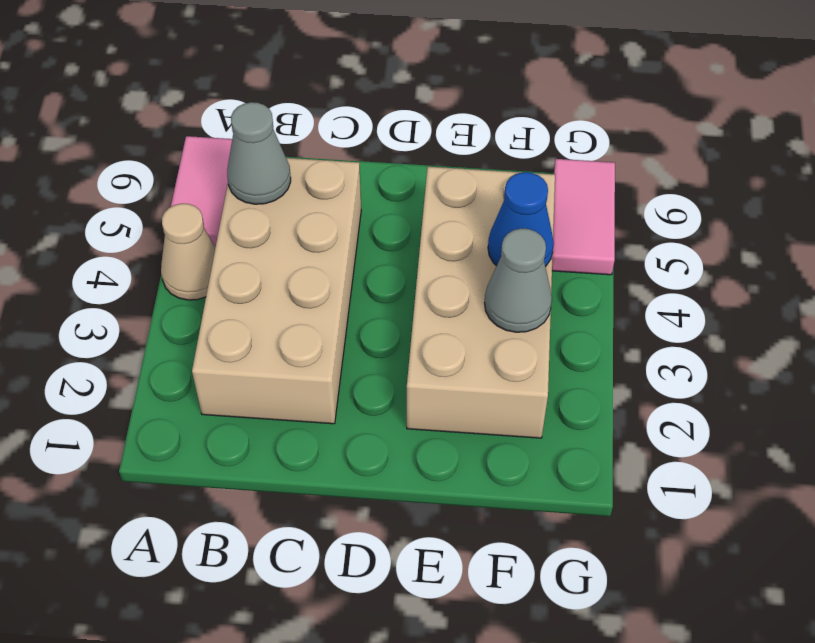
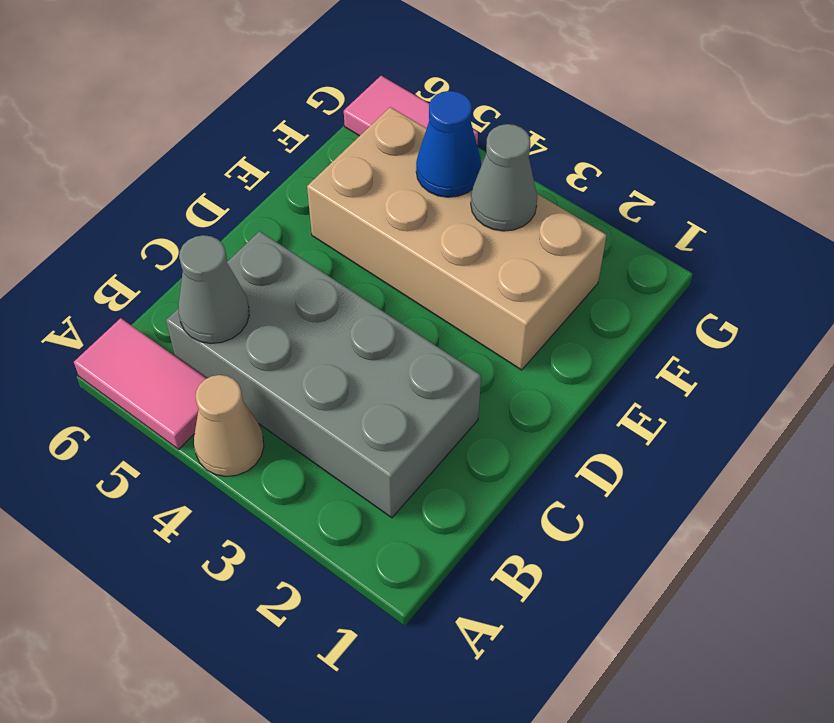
tan 2x4 brick [192,158,361,424] -> grey 2x4 brick [166,231,481,518]

